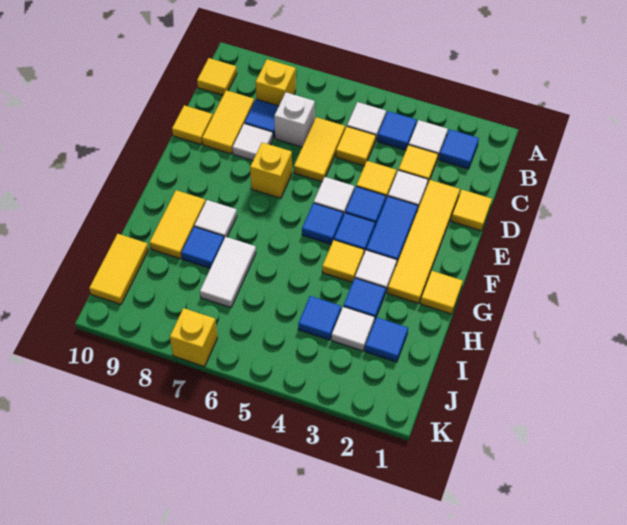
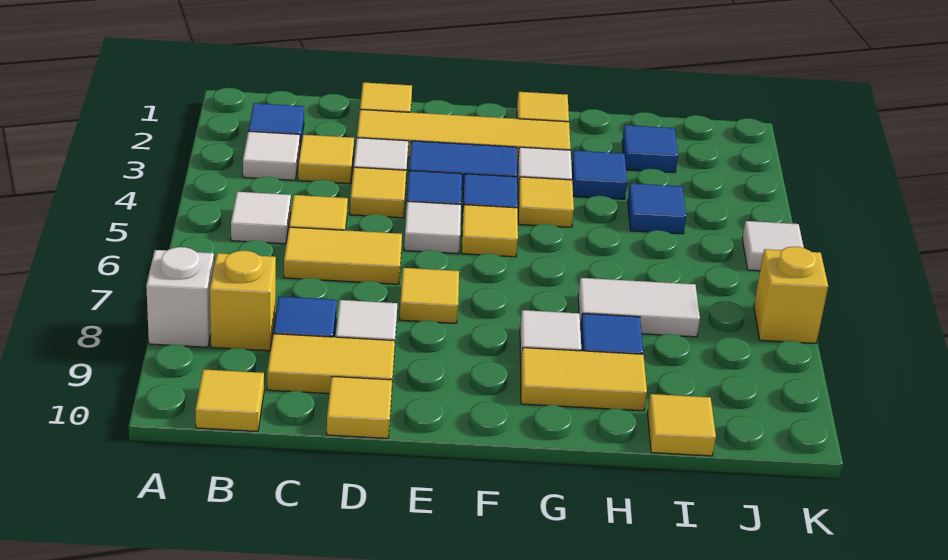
blue 1x1 tile [377,111,417,150] -> none
white 1x1 brick [274,92,315,147] -> white 1x1 brick moved to [146,247,214,347]
yellow 1x1 brick [250,142,292,198] -> yellow 1x1 tile [400,268,459,323]
blue 1x1 tile [302,203,343,244] -> yellow 1x1 tile [462,205,518,257]
white 1x1 tile [331,307,375,351] -> white 1x1 tile moved to [742,221,804,271]
yellow 1x2 tile [89,234,149,304] -> yellow 1x1 tile [648,394,716,456]

